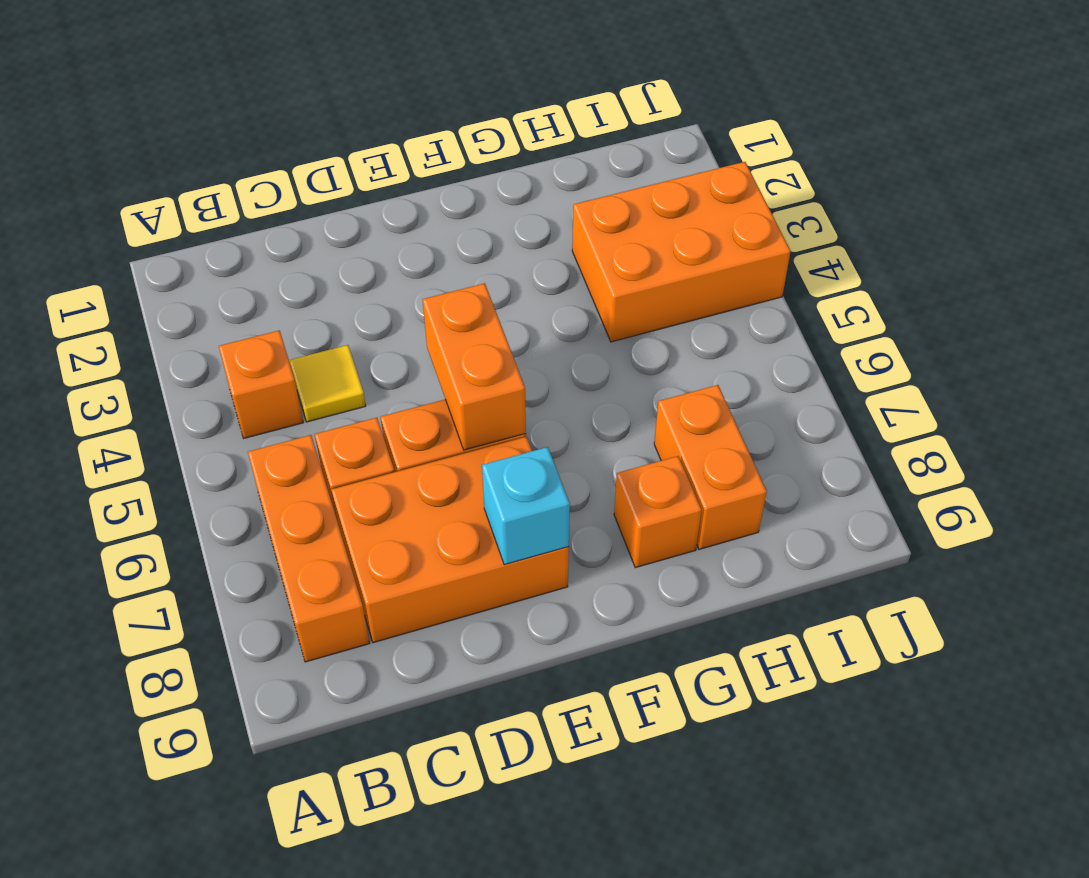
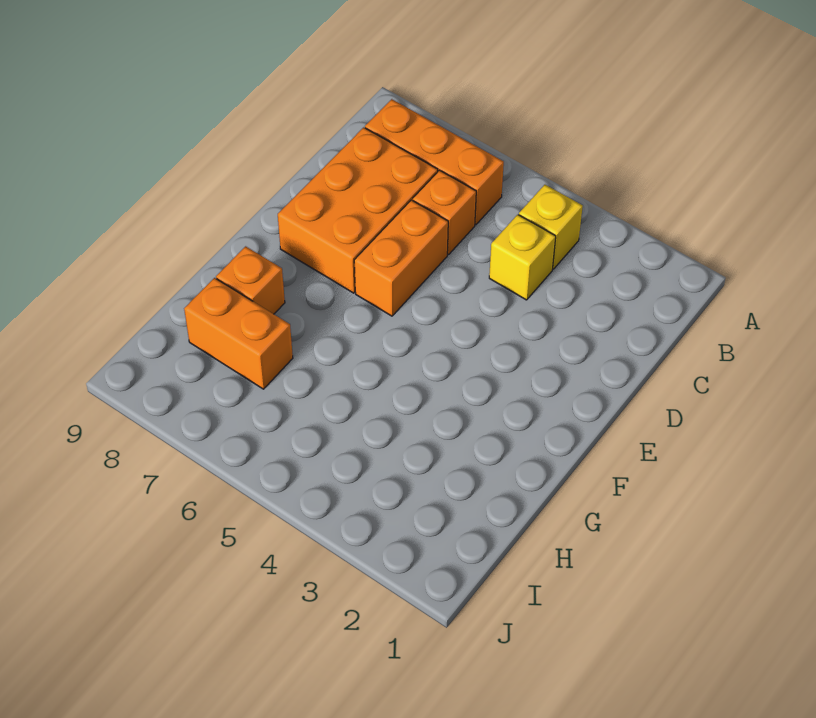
orange 1x1 brick [219,330,303,438] -> yellow 1x1 brick [519,185,583,269]
yellow 1x1 tile [289,345,366,422] -> yellow 1x1 brick [489,215,556,300]
orange 1x2 brick [423,283,526,450] -> none
cyan 1x1 brick [482,447,570,565] -> none
orange 2x3 brick [572,162,791,342] -> none

